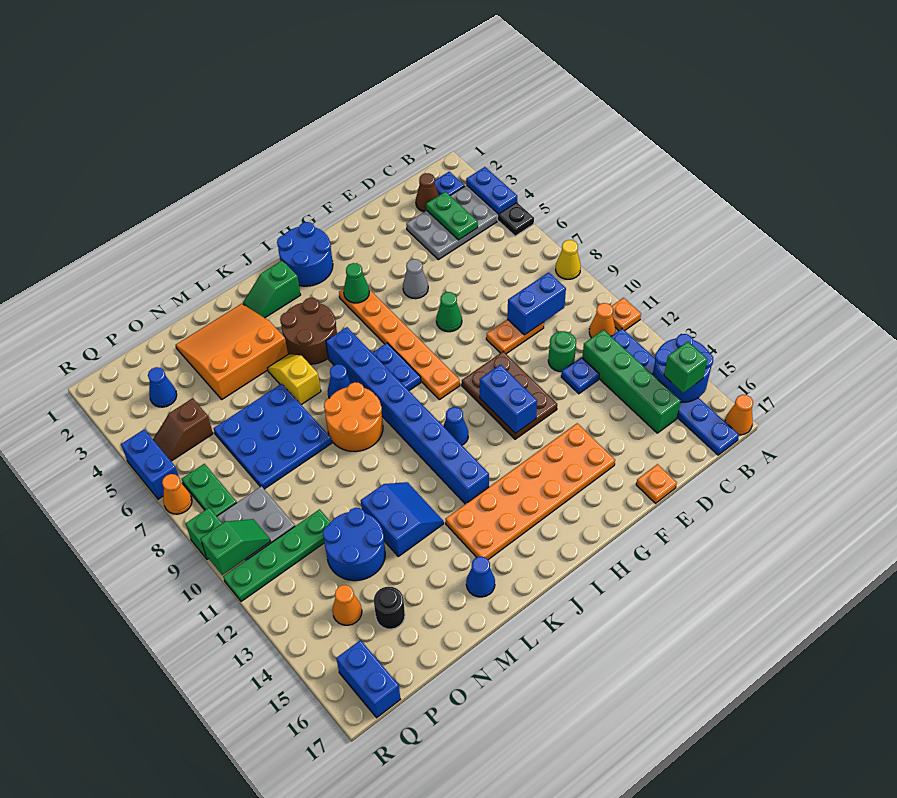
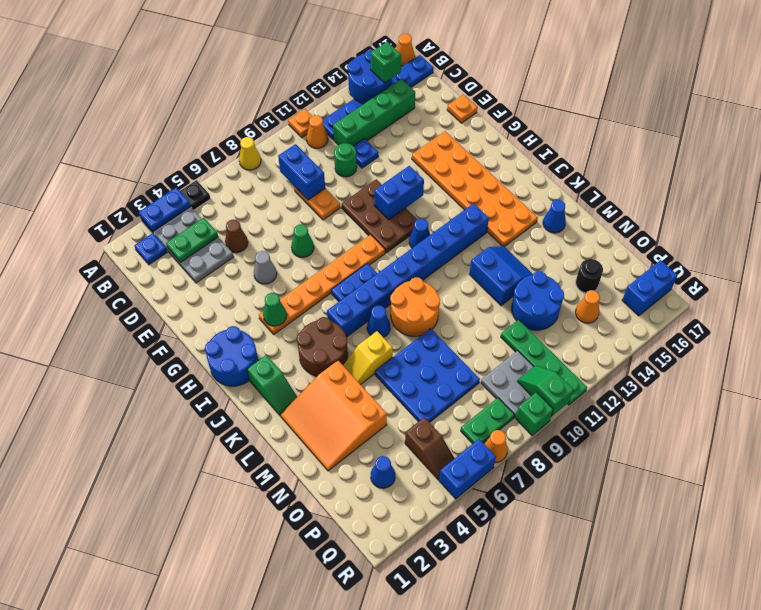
brown 1x1 cone [416,173,439,212] -> brown 1x1 cone moved to [225,220,248,253]
brown 2x3 plate [462,352,557,439] -> brown 2x3 plate turned to [342,179,417,253]
blue 2x2 slope [361,482,444,556] -> blue 2x2 slope turned to [469,246,533,306]

